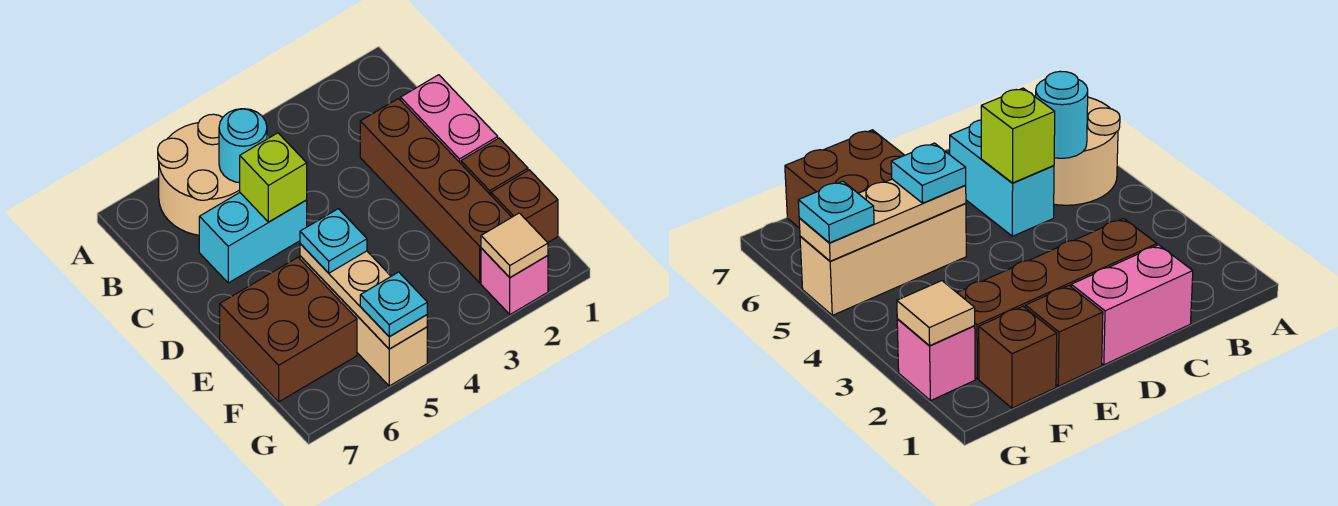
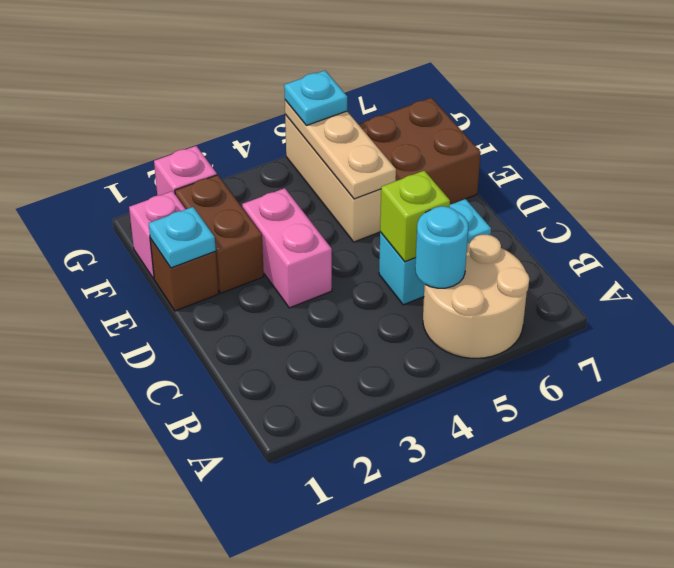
pink 1x2 brick [401,75,498,163] -> pink 1x2 brick moved to [242,188,332,308]
brown 1x4 brick [360,99,512,283] -> brown 1x2 brick [175,175,264,293]
cyan 1x1 plate [300,209,367,273] -> cyan 1x1 plate moved to [149,207,216,268]
brown 1x1 brick [491,170,558,242] -> pink 1x1 brick [129,191,186,279]
tan 1x1 tile [481,213,548,277] -> none

